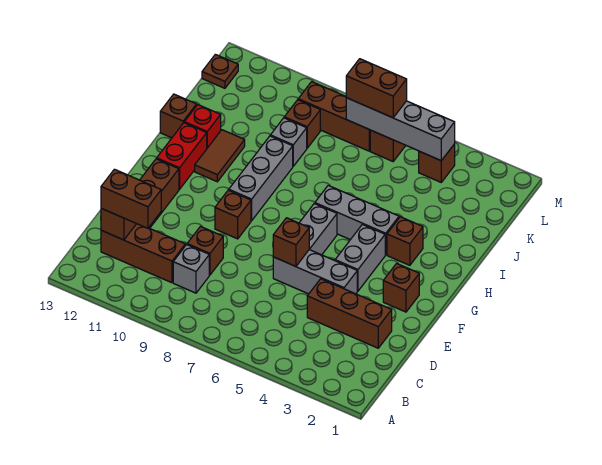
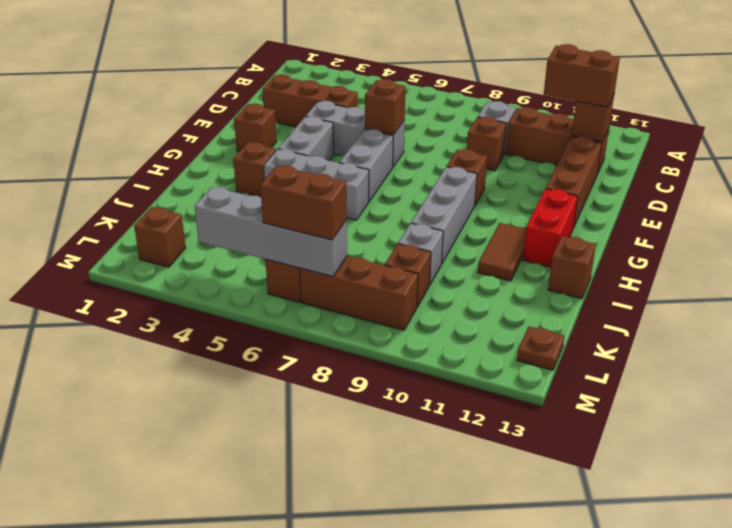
red 1x1 brick [184,105,221,148] -> none
brown 1x1 brick [419,144,455,182] -> brown 1x1 brick moved to [134,207,186,267]

